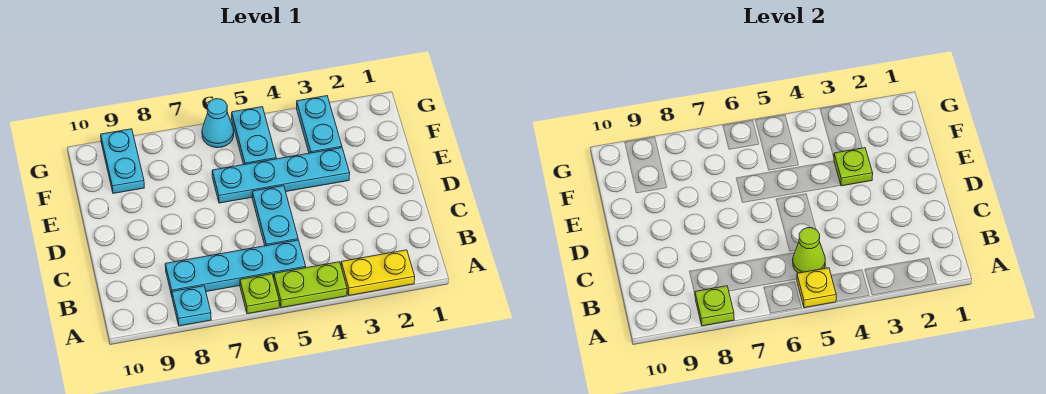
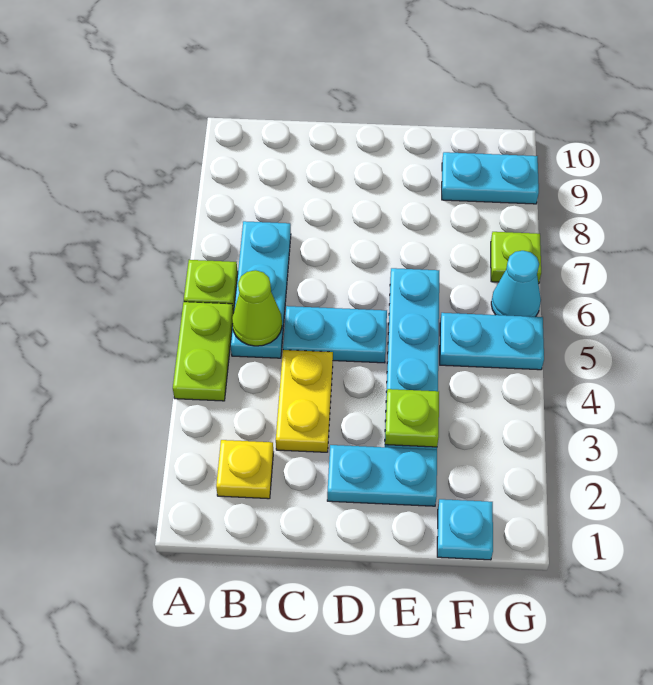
yellow 1x2 plate [341,250,415,295] -> yellow 1x2 plate moved to [276,350,333,452]
yellow 1x1 plate [797,268,836,308] -> yellow 1x1 plate moved to [216,440,273,499]
cyan 1x1 plate [172,286,211,326] -> cyan 1x1 plate moved to [437,499,493,560]
lime 1x1 plate [695,286,734,326] -> lime 1x1 plate moved to [491,232,541,284]
cyan 1x4 plate [165,240,306,296] -> cyan 1x3 plate [231,221,291,358]
cyan 1x2 plate [297,96,342,153] -> cyan 1x2 plate moved to [327,445,437,506]

